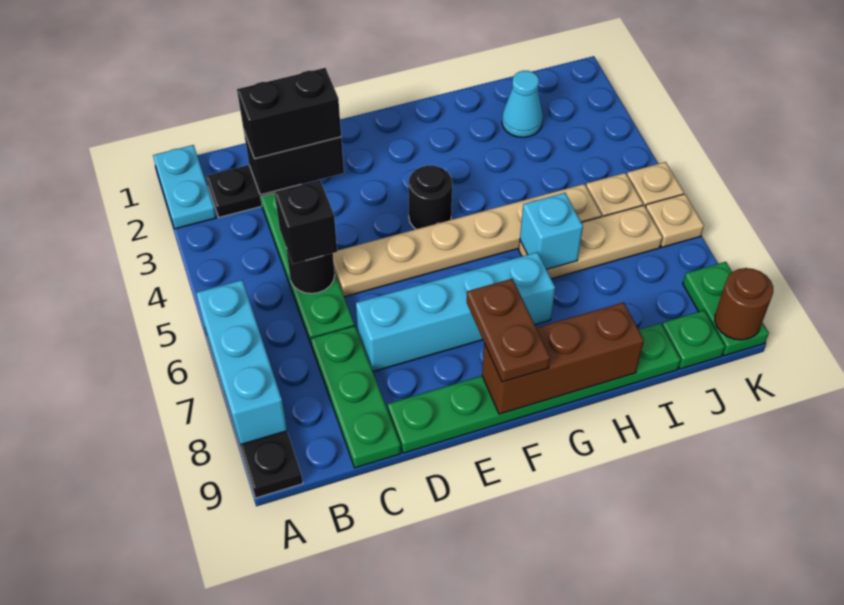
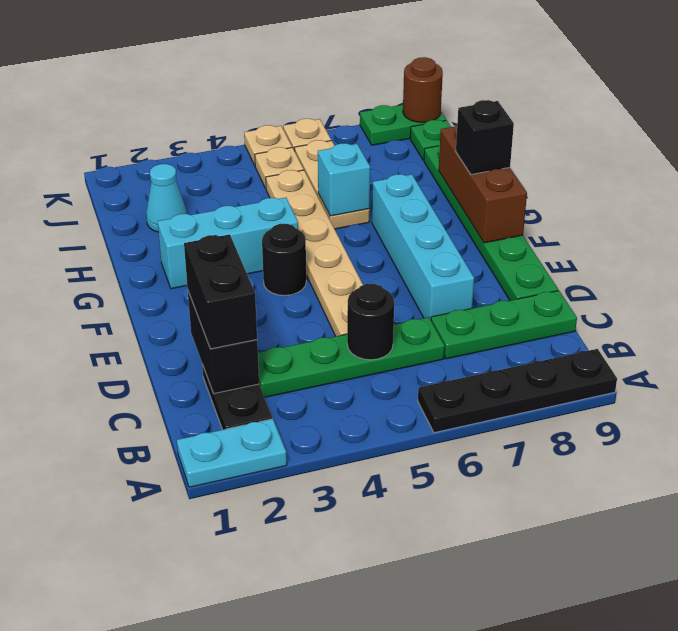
cyan 1x3 brick [196,280,287,445] -> cyan 1x3 brick moved to [158,198,298,289]
black 1x1 brick [274,180,337,264] -> black 1x1 brick moved to [456,100,514,174]
brown 1x2 plate [467,279,550,382] -> none

